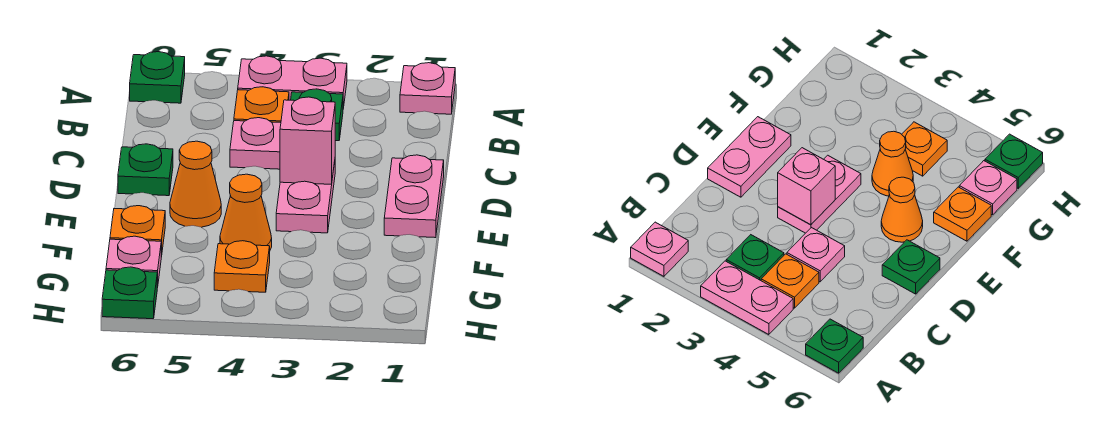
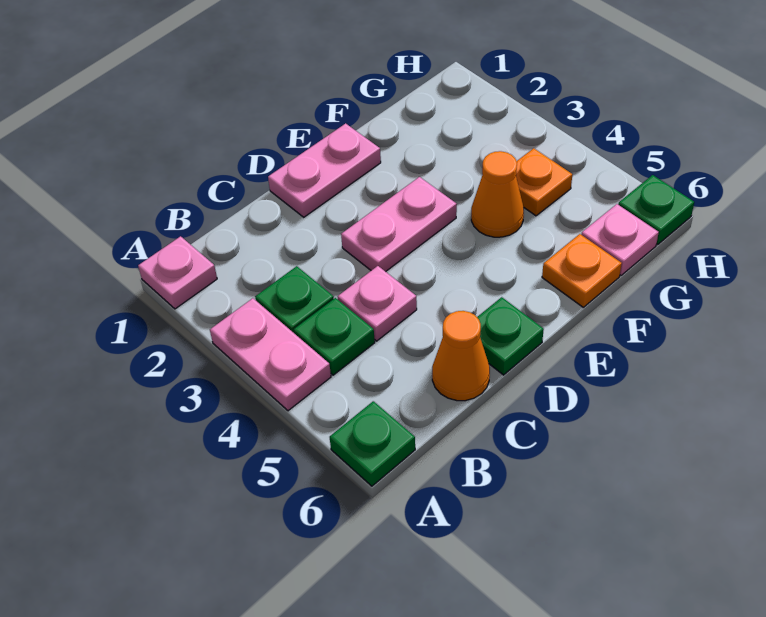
orange 1x1 plate [234,87,289,123] -> green 1x1 plate [294,298,375,375]
pink 1x1 brick [280,97,335,184] -> none
orange 1x1 cone [170,141,221,227] -> orange 1x1 cone moved to [432,311,490,401]

